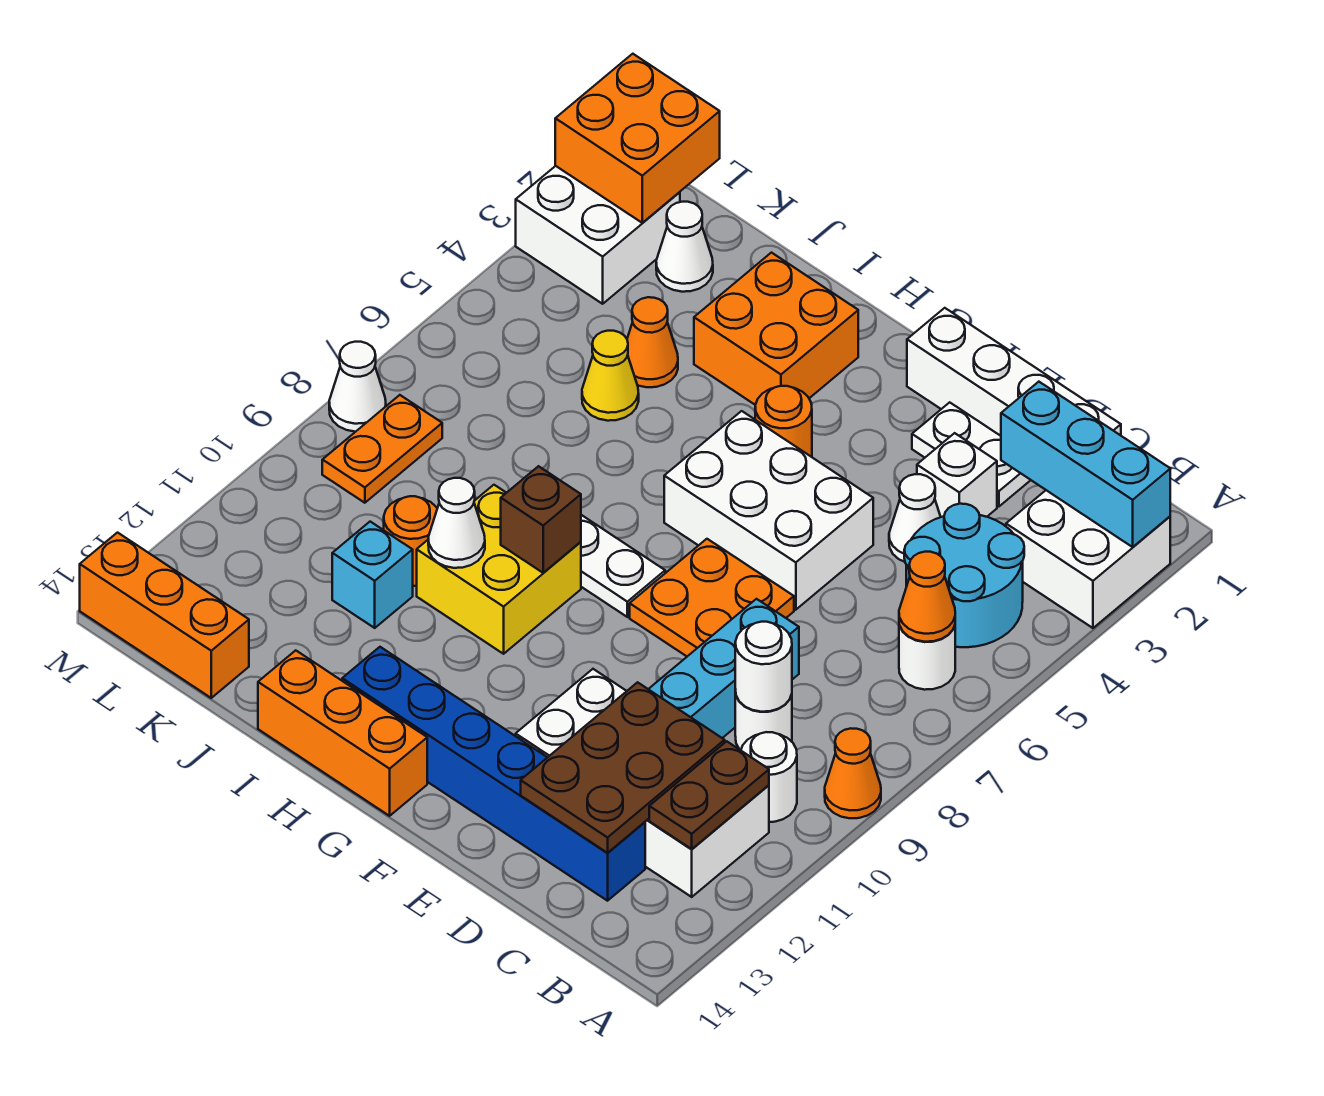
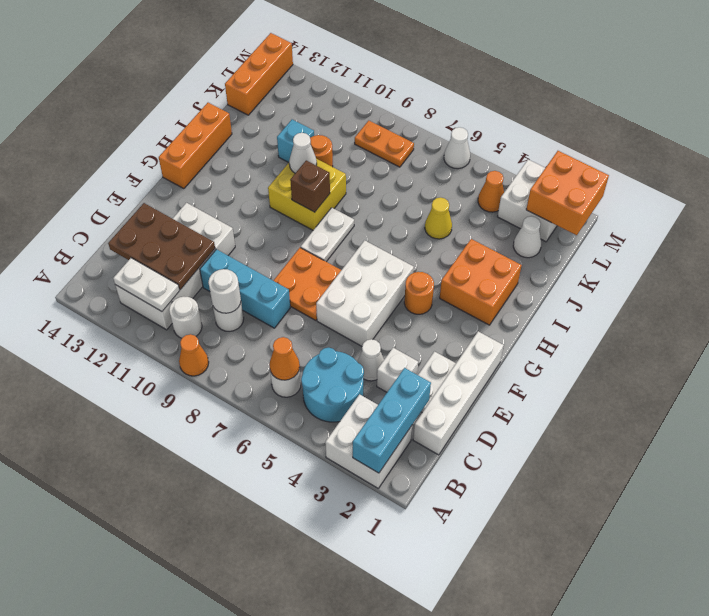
brown 1x2 plate [649,741,769,849] -> white 1x2 plate [113,258,180,312]
blue 1x6 brick [342,647,645,901] -> none
orange 1x1 cone [627,297,678,387] -> orange 1x1 cone moved to [478,171,504,212]
white 1x1 cone [329,342,386,432] -> white 1x1 cone moved to [444,127,470,169]

